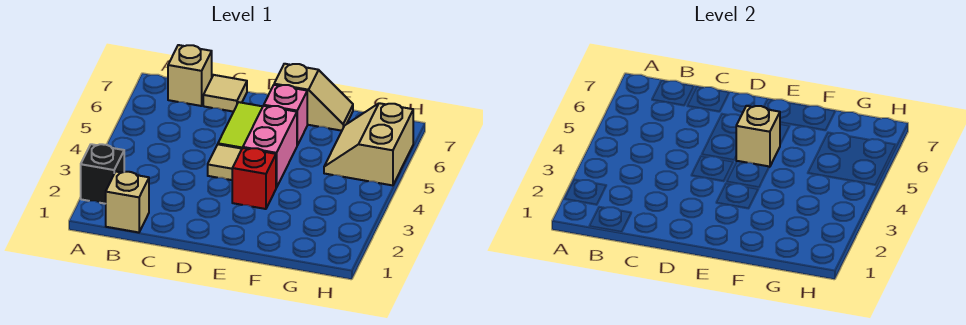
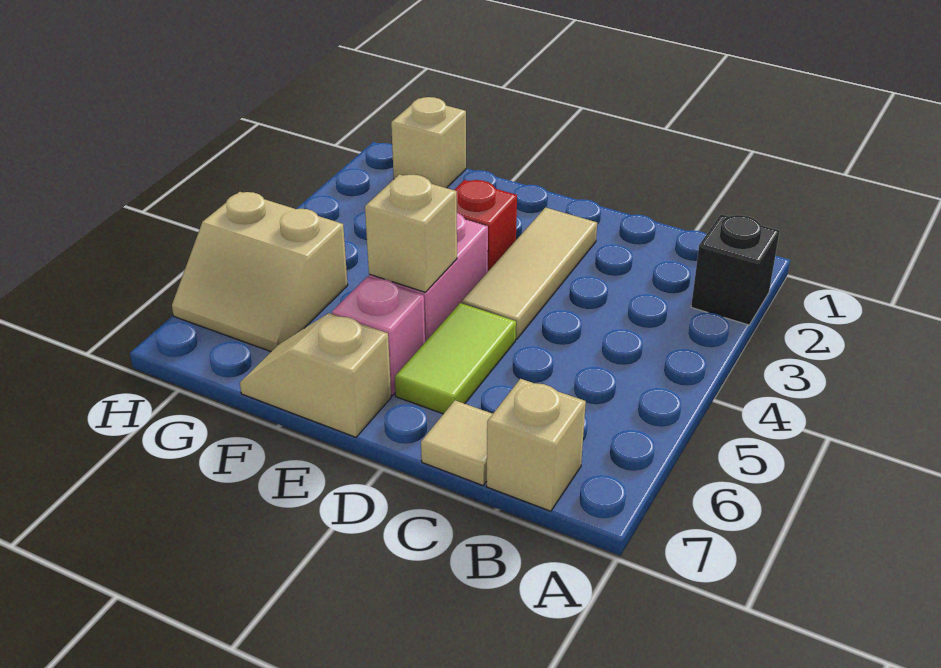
tan 1x1 brick [106,172,149,232] -> tan 1x1 brick moved to [391,97,466,188]
tan 1x1 tile [208,144,242,180] -> tan 1x3 tile [462,208,597,339]
tan 2x2 slope [324,103,413,185] -> tan 2x2 slope turned to [172,192,348,351]

